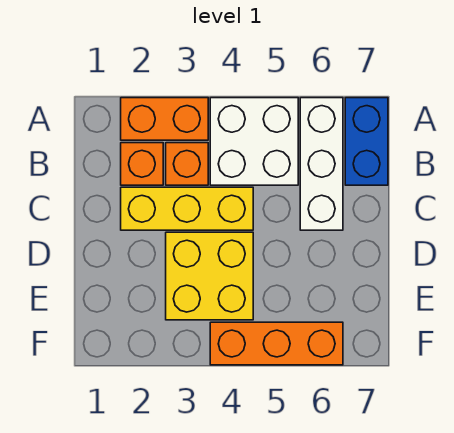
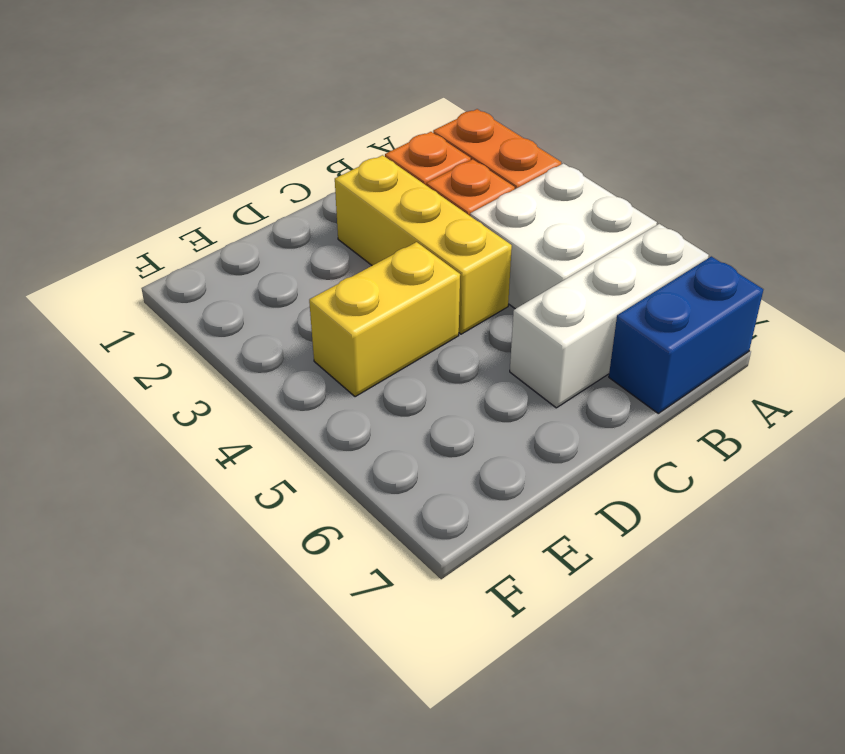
yellow 2x2 brick [166,232,253,320] -> yellow 1x2 brick [309,242,460,397]
orange 1x3 brick [210,322,343,365] -> none

